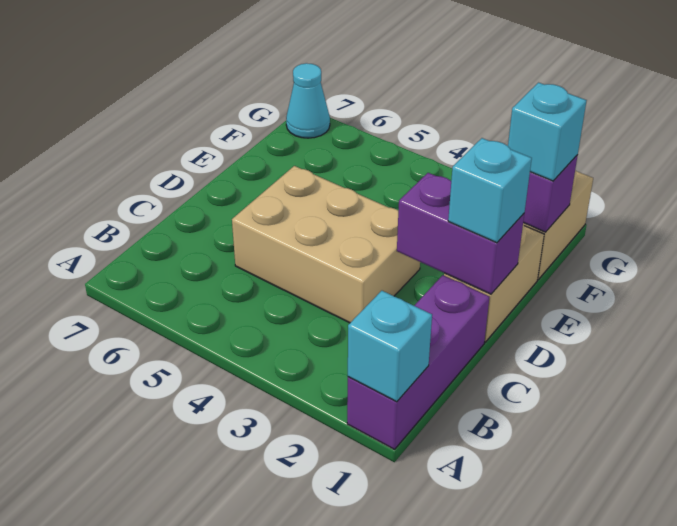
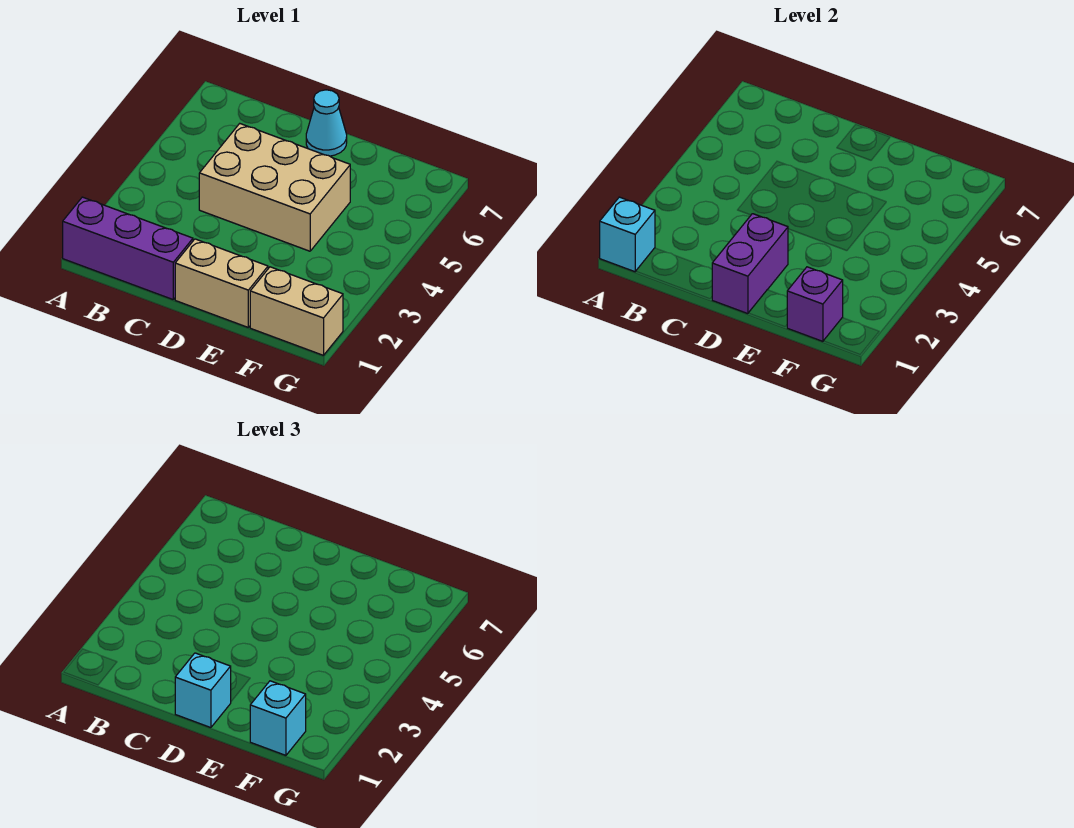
tan 2x3 brick [232,166,420,323] -> tan 2x3 brick turned to [199,124,350,251]
cyan 1x1 cone [286,63,330,138] -> cyan 1x1 cone moved to [306,90,347,156]

